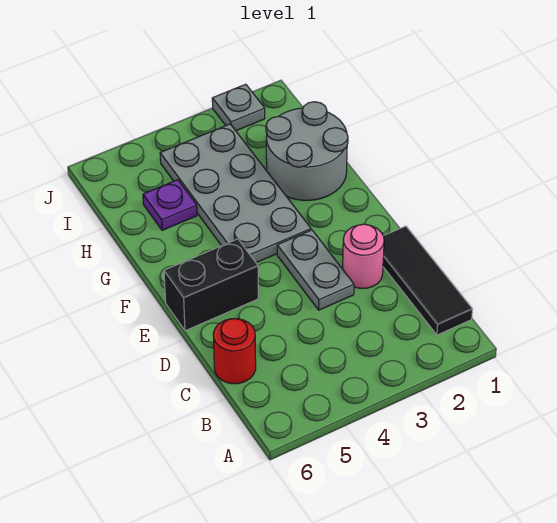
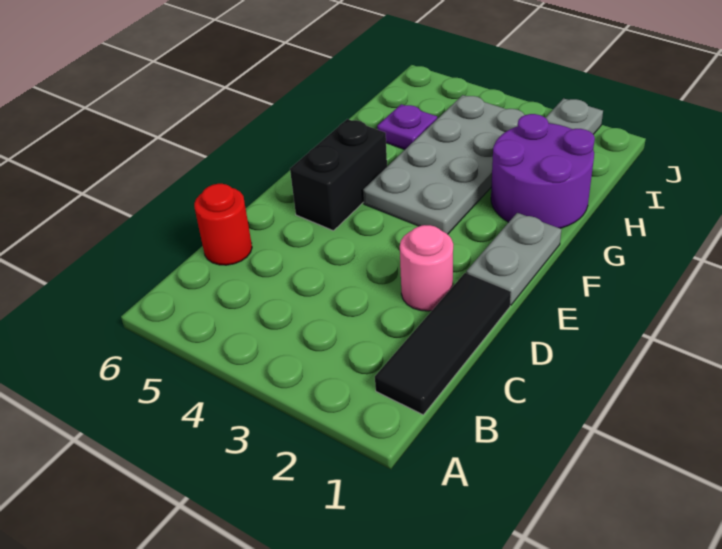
grey 1x2 plate [277,230,354,310] -> grey 1x2 plate moved to [466,213,561,305]
black 1x2 brick [164,239,258,331] -> black 1x2 brick turned to [290,119,387,231]
grey 2x2 round brick [266,102,348,200] -> purple 2x2 round brick [491,114,595,228]

